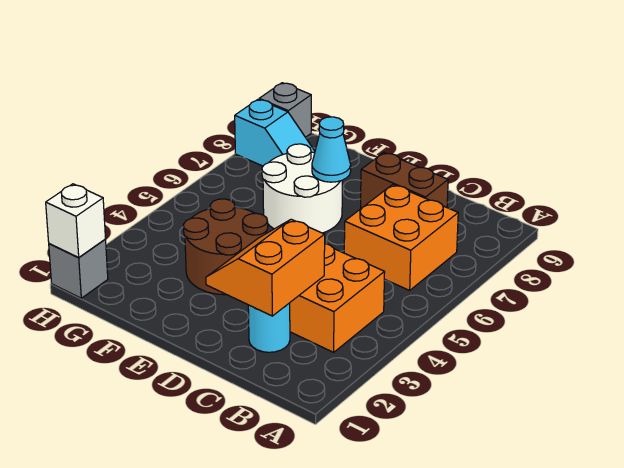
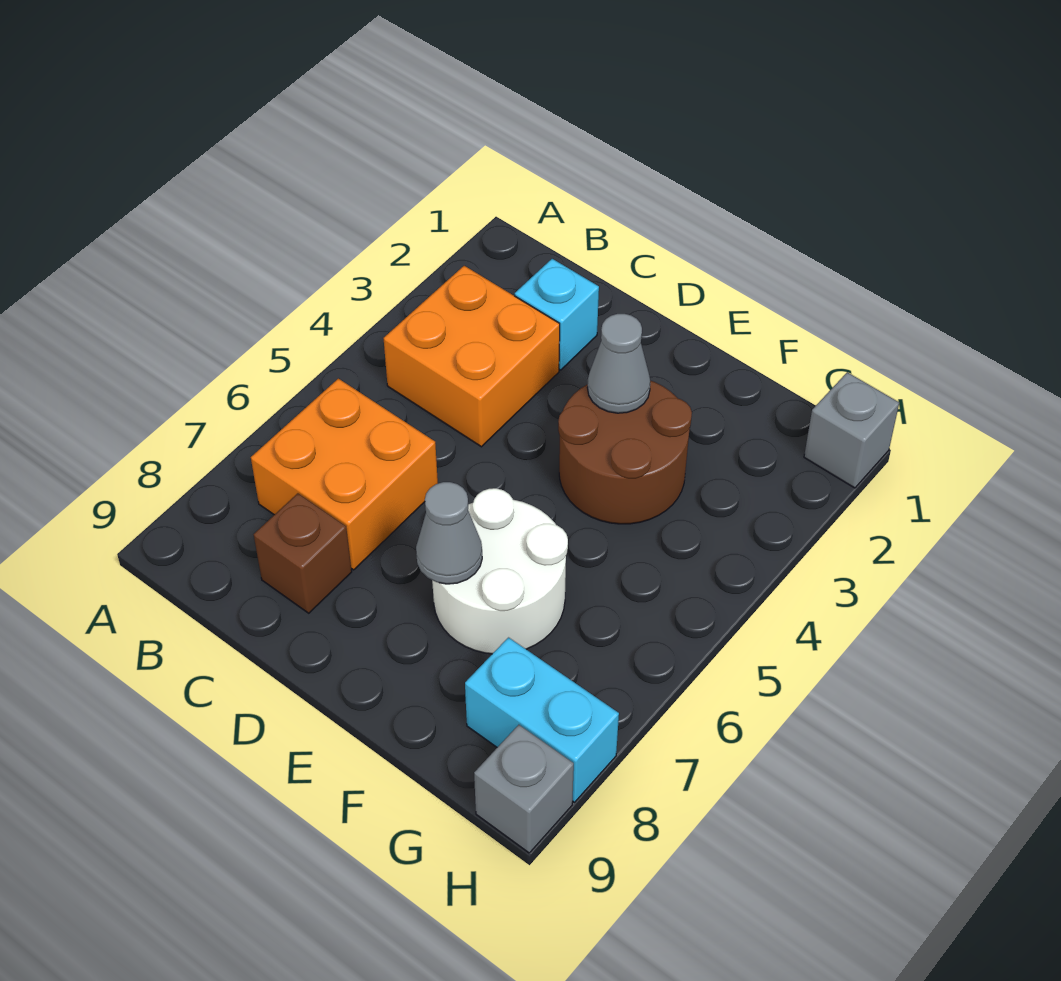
cyan 1x1 round brick [248,303,290,352] -> cyan 1x1 brick [515,259,599,370]
orange 2x2 slope [206,219,325,316] -> none
brown 1x2 brick [361,153,448,208] -> brown 1x1 brick [254,493,352,613]
none -> grey 1x1 cone [587,314,650,413]
cyan 1x1 cone [312,117,351,182] -> grey 1x1 cone [416,482,482,584]
cyan 1x2 slope [235,99,315,166] -> cyan 1x2 brick [465,638,619,802]
white 1x1 brick [46,184,106,258] -> none

